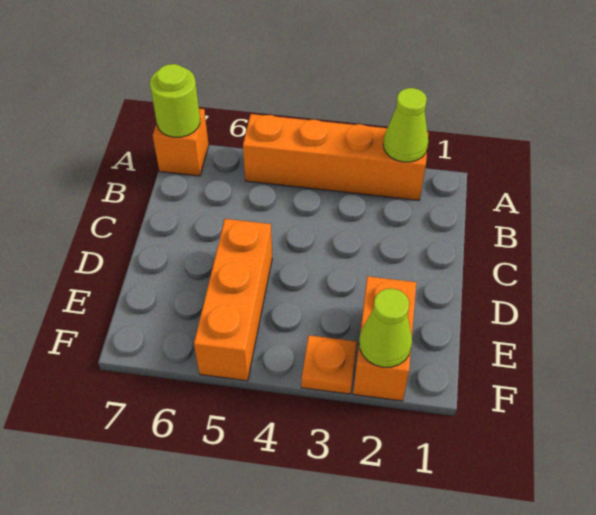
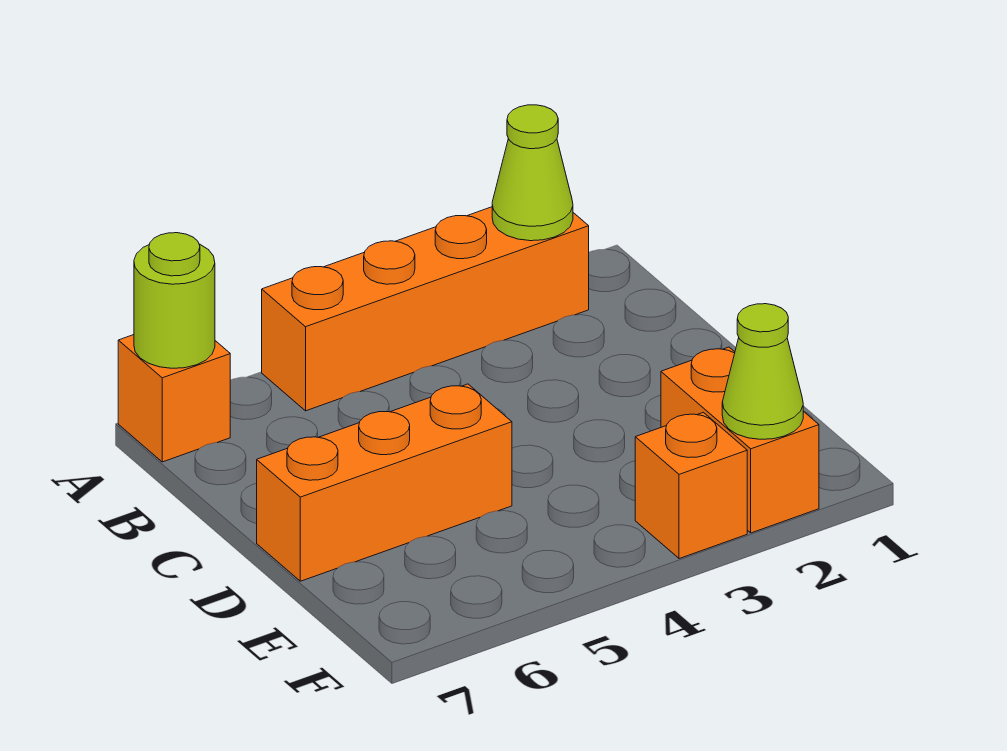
orange 1x3 brick [194,219,272,381] -> orange 1x3 brick turned to [257,384,512,581]
orange 1x1 plate [301,335,357,394] -> orange 1x1 brick [635,412,747,559]

